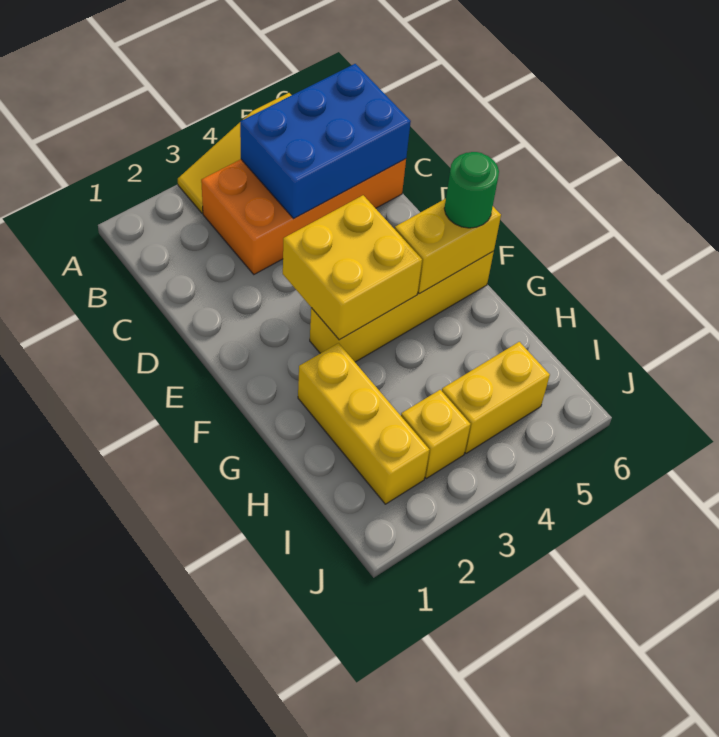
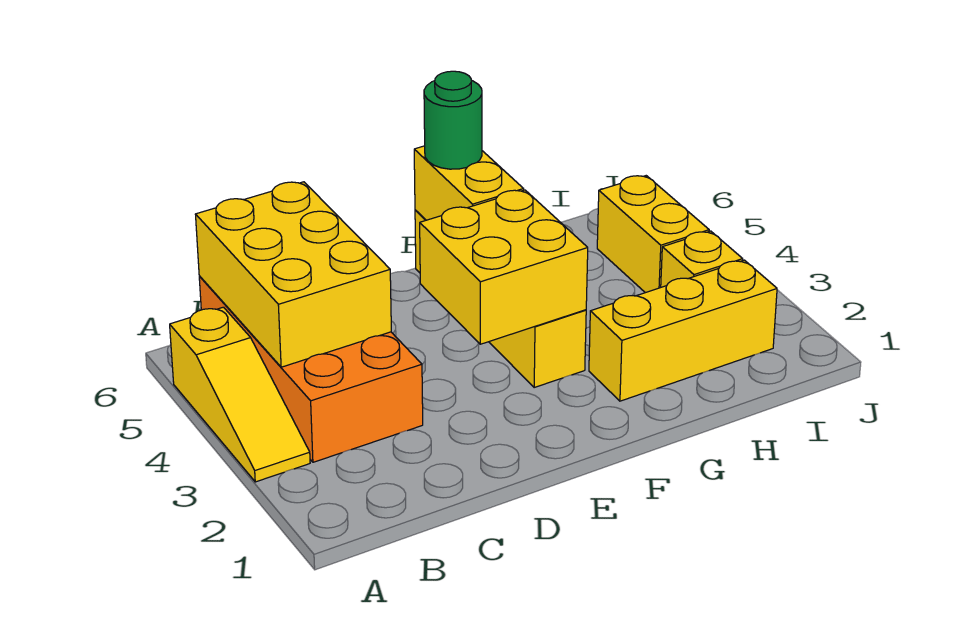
blue 2x3 brick [240,64,411,219] -> yellow 2x3 brick [195,182,391,367]

